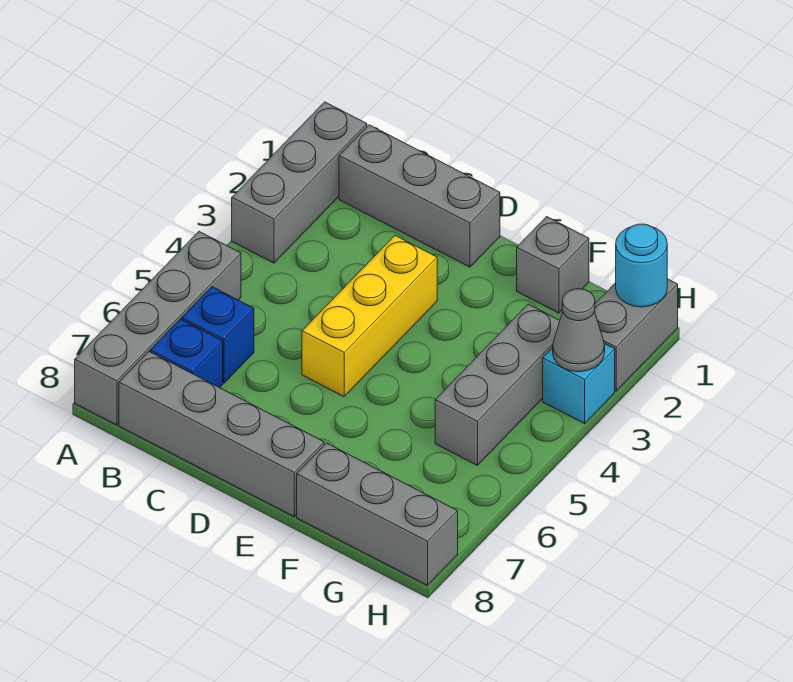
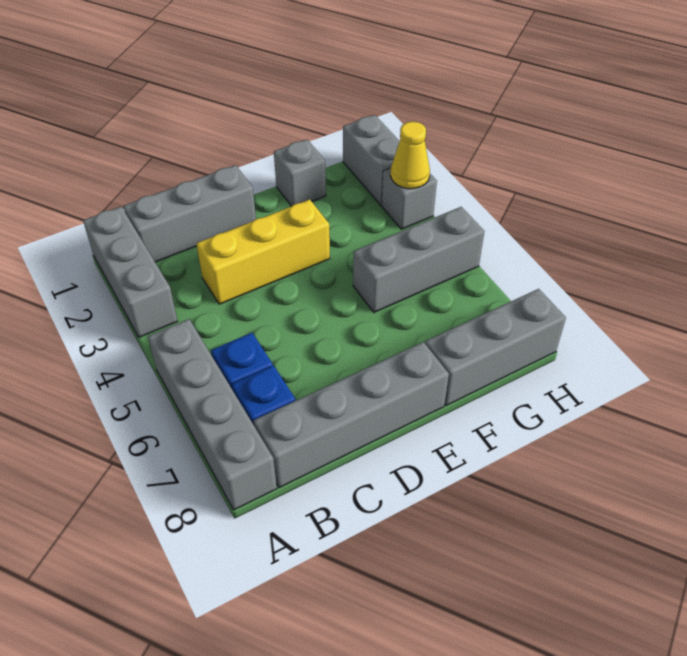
yellow 1x3 brick [302,236,437,396] -> yellow 1x3 brick turned to [196,199,330,304]
grey 1x3 brick [435,304,560,465] -> grey 1x3 brick turned to [353,207,484,312]
cyan 1x1 round brick [616,224,667,307] -> none
cyan 1x1 brick [543,344,615,424] -> grey 1x1 brick [382,168,437,229]
grey 1x1 cone [553,289,605,372] -> yellow 1x1 cone [391,122,430,189]

